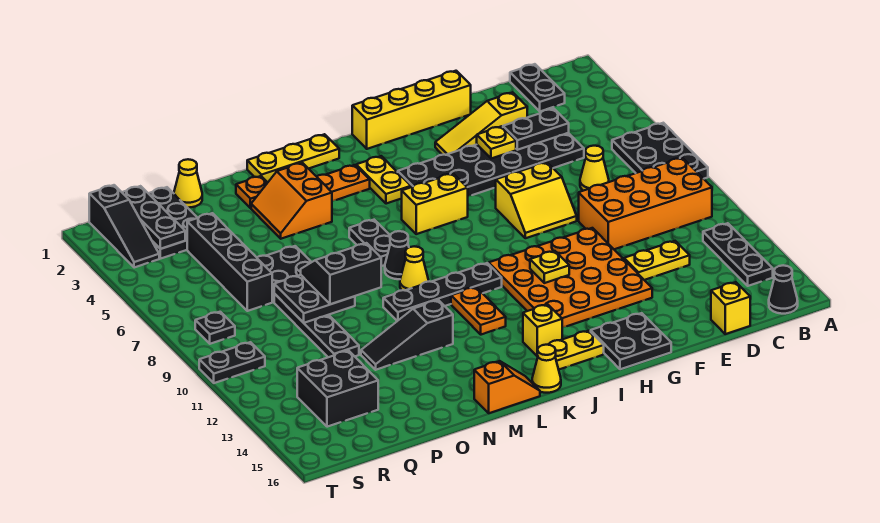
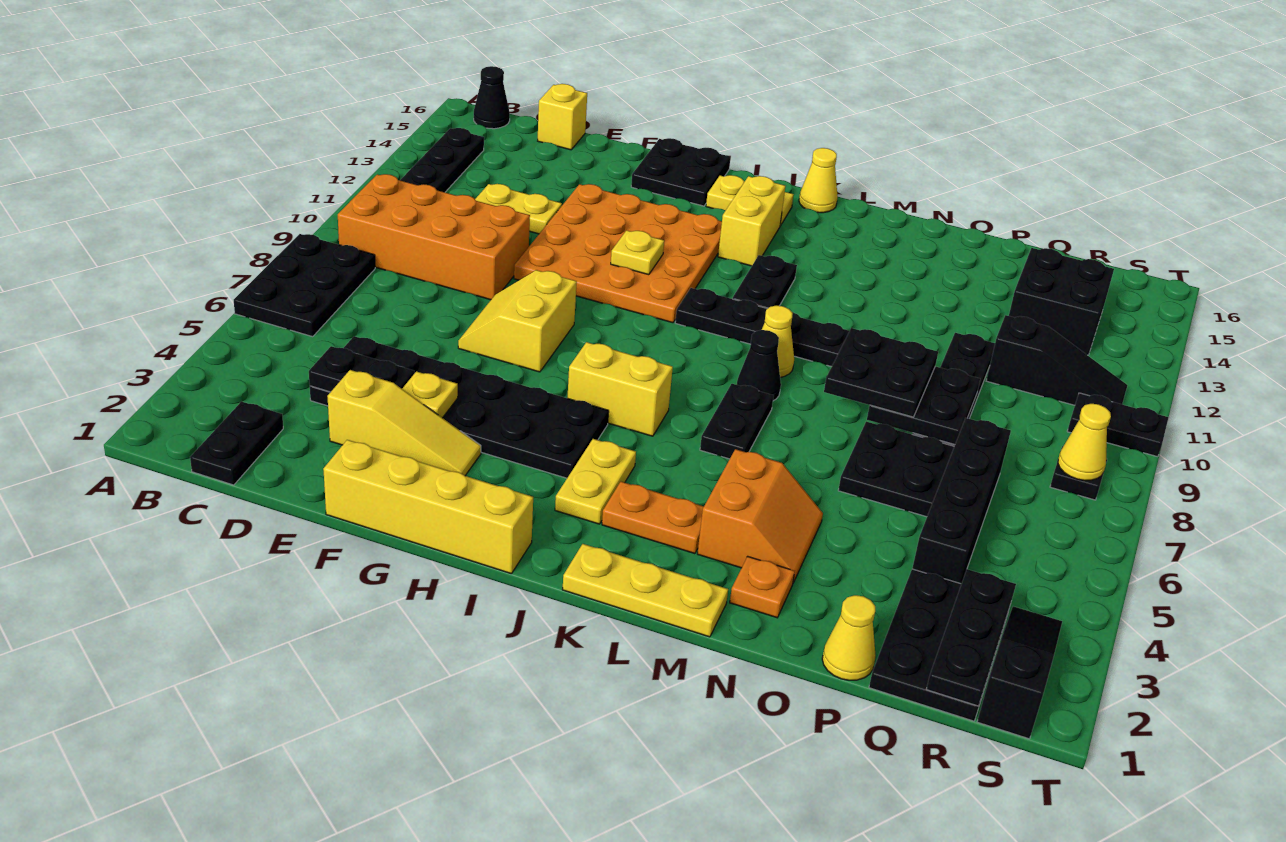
yellow 1x1 cone [580,146,609,191] -> yellow 1x1 cone moved to [1058,404,1111,480]
yellow 2x2 slope [496,162,577,238] -> yellow 2x2 slope turned to [458,270,577,372]
yellow 1x1 brick [523,304,562,356] -> yellow 1x2 brick [718,176,785,266]
orange 1x2 plate [451,287,506,335] -> black 1x2 plate [732,255,797,309]
orange 1x2 slope [474,361,540,413] -> none
black 1x3 slope [361,300,453,370] -> black 1x3 slope moved to [986,315,1127,405]
black 2x2 slope [301,243,381,304] -> black 2x2 plate [824,328,938,417]

